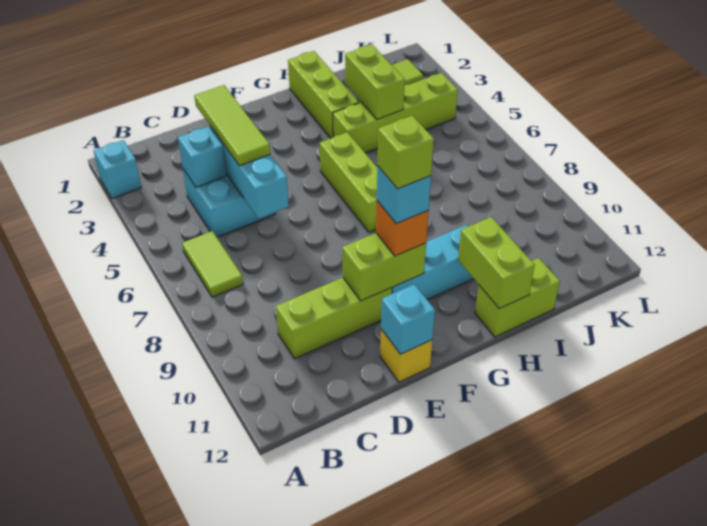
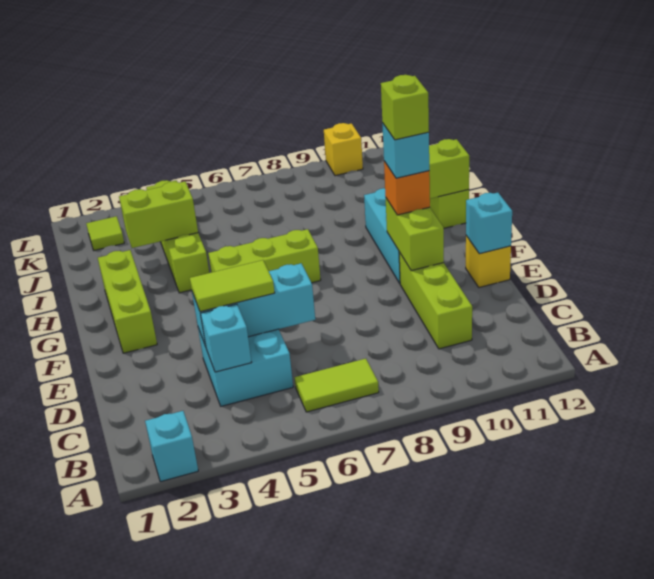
lime 1x3 tile [194,85,270,166] -> lime 1x2 tile [190,260,275,312]
lime 1x3 brick [288,51,359,138] -> lime 1x3 brick turned to [98,250,157,353]
none -> yellow 1x1 brick [324,123,363,176]

